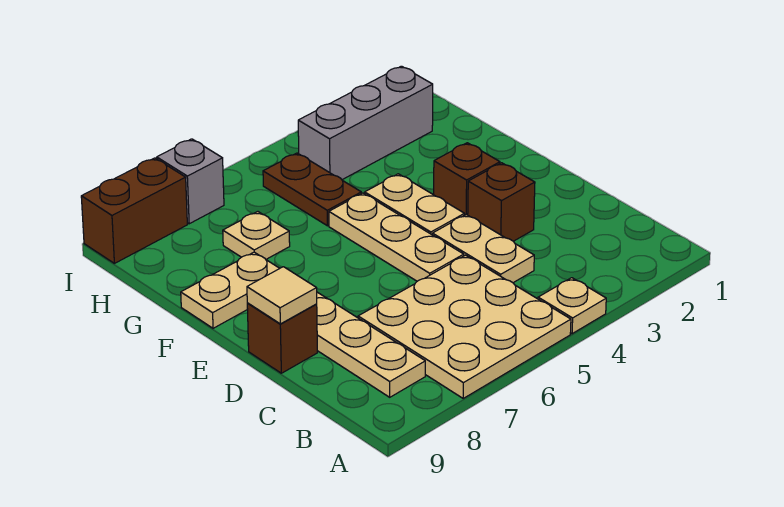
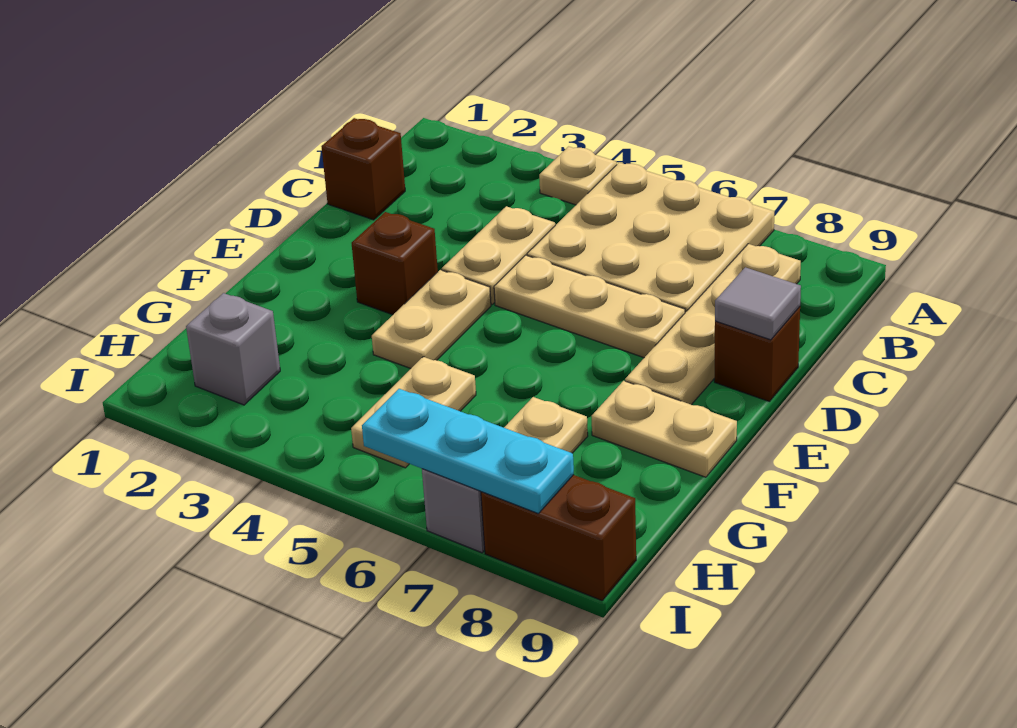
brown 1x1 brick [468,163,535,241] -> brown 1x1 brick moved to [321,118,405,220]
tan 1x3 plate [329,193,464,281] -> tan 1x3 plate turned to [494,255,685,358]
tan 1x1 tile [247,267,317,324] -> grey 1x1 tile [715,267,801,340]
brown 1x2 plate [263,153,361,226] -> tan 1x2 plate [351,357,476,468]
grey 1x3 brick [298,66,433,180] -> grey 1x1 brick [186,293,280,405]
none -> cyan 1x3 plate [362,389,574,513]

